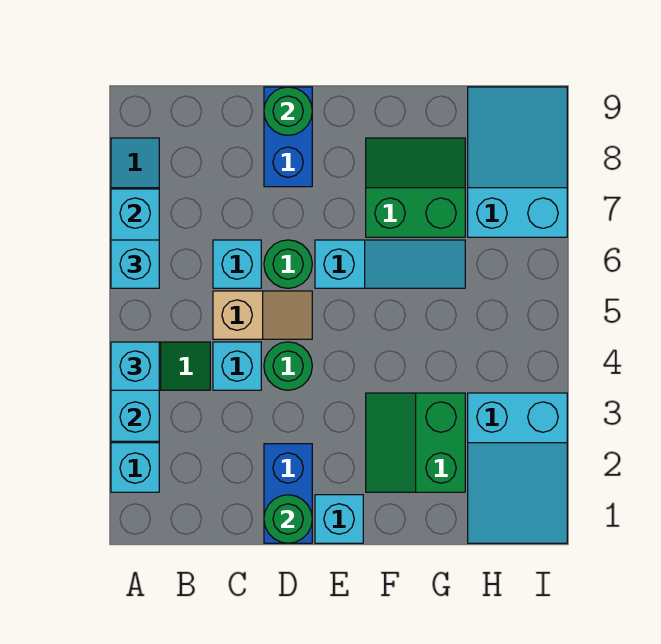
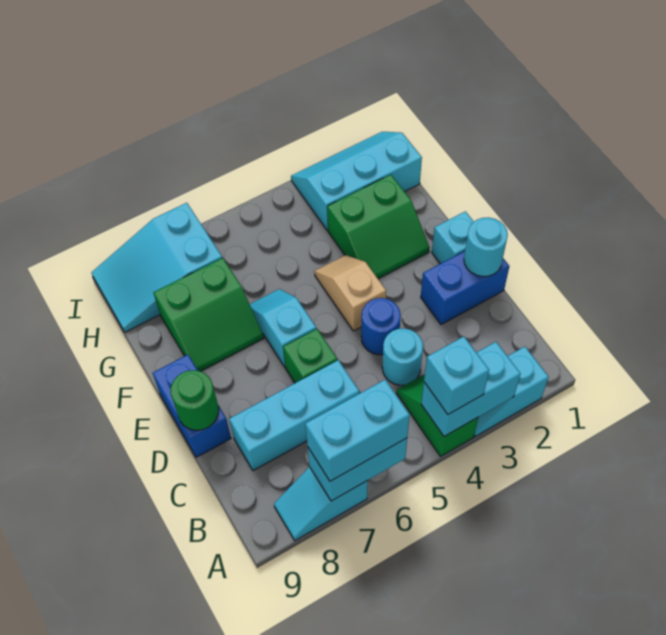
cyan 1x1 brick [111,240,159,288] -> cyan 1x2 brick [305,380,410,481]
cyan 1x1 brick [213,342,261,390] -> cyan 1x1 round brick [382,328,423,385]
tan 1x2 slope [213,291,312,339] -> tan 1x2 slope moved to [314,255,386,331]
cyan 1x1 brick [213,240,261,288] -> cyan 1x3 brick [229,360,359,471]
green 1x1 round brick [264,495,312,543] -> cyan 1x1 round brick [464,217,508,277]
green 1x1 round brick [264,342,312,390] -> blue 1x1 round brick [361,298,401,355]
green 1x1 round brick [264,240,312,288] -> green 1x1 brick [283,329,337,383]
blue 1x2 brick [264,87,312,187] -> blue 1x2 brick turned to [153,355,231,457]
cyan 1x3 slope [315,240,465,288] -> cyan 1x2 slope [250,289,316,367]
green 2x2 slope [366,138,465,237] -> green 2x2 slope turned to [153,258,264,371]
cyan 2x3 slope [468,393,567,543] -> cyan 2x3 slope turned to [291,132,422,230]

